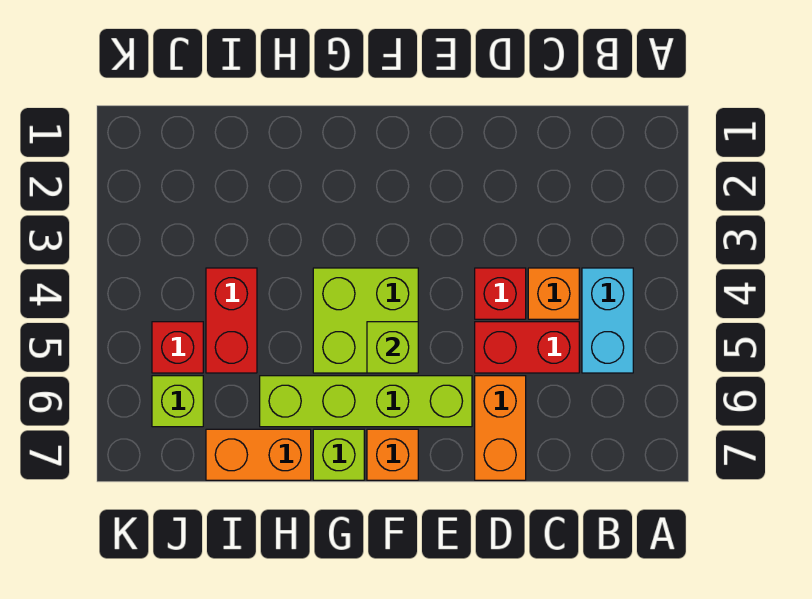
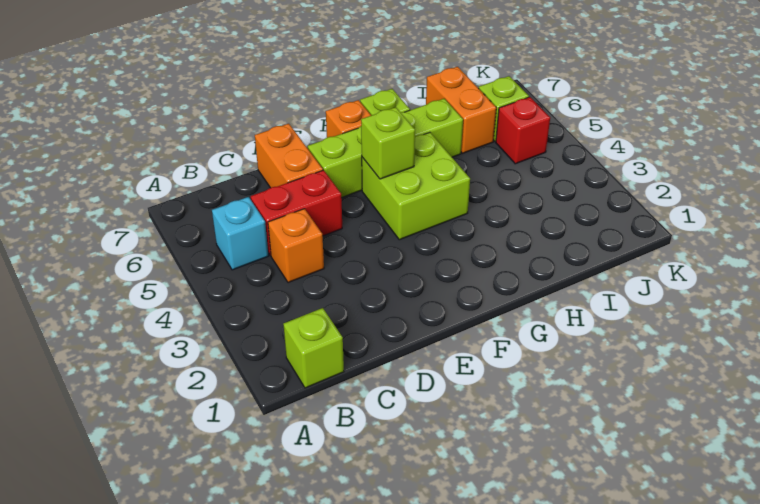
none -> lime 1x1 brick [283,308,344,388]
cyan 1x2 brick [582,268,633,373] -> cyan 1x1 brick [212,197,268,270]
red 1x1 brick [475,268,526,319] -> none
orange 1x2 brick [206,429,311,480] -> orange 1x2 brick turned to [426,67,496,153]
red 1x2 brick [206,268,257,373] -> none

